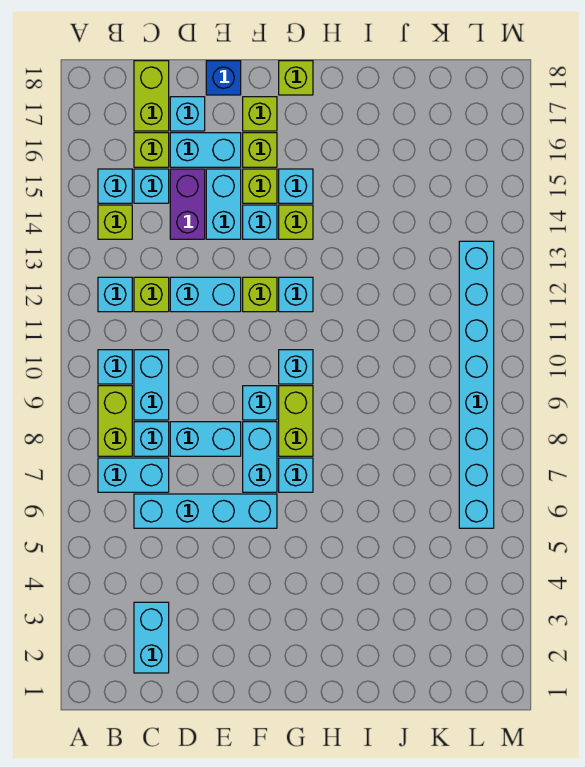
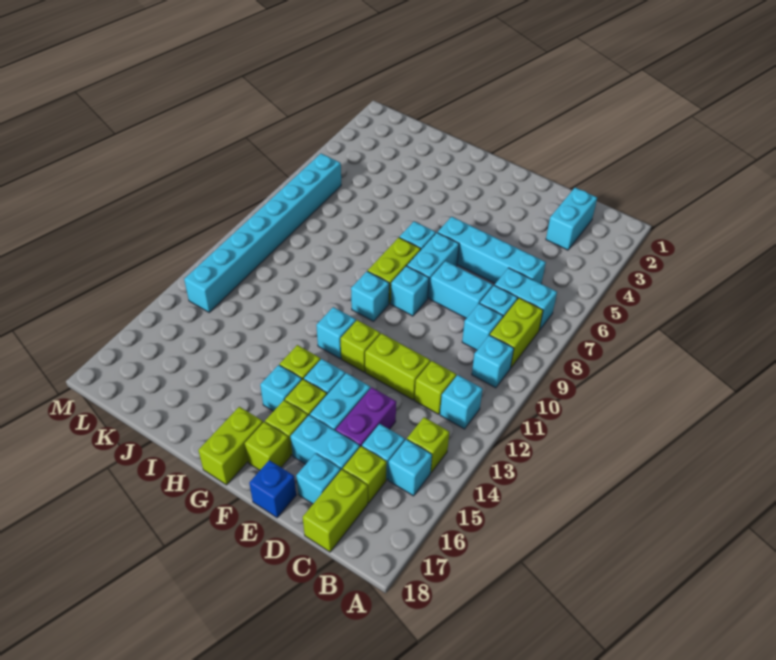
cyan 1x2 brick [134,350,169,420] -> cyan 1x1 brick [462,303,503,350]
cyan 1x2 brick [170,277,241,312] -> lime 1x2 brick [365,333,430,400]
lime 1x1 brick [279,61,313,95] -> lime 1x2 brick [198,407,263,485]

